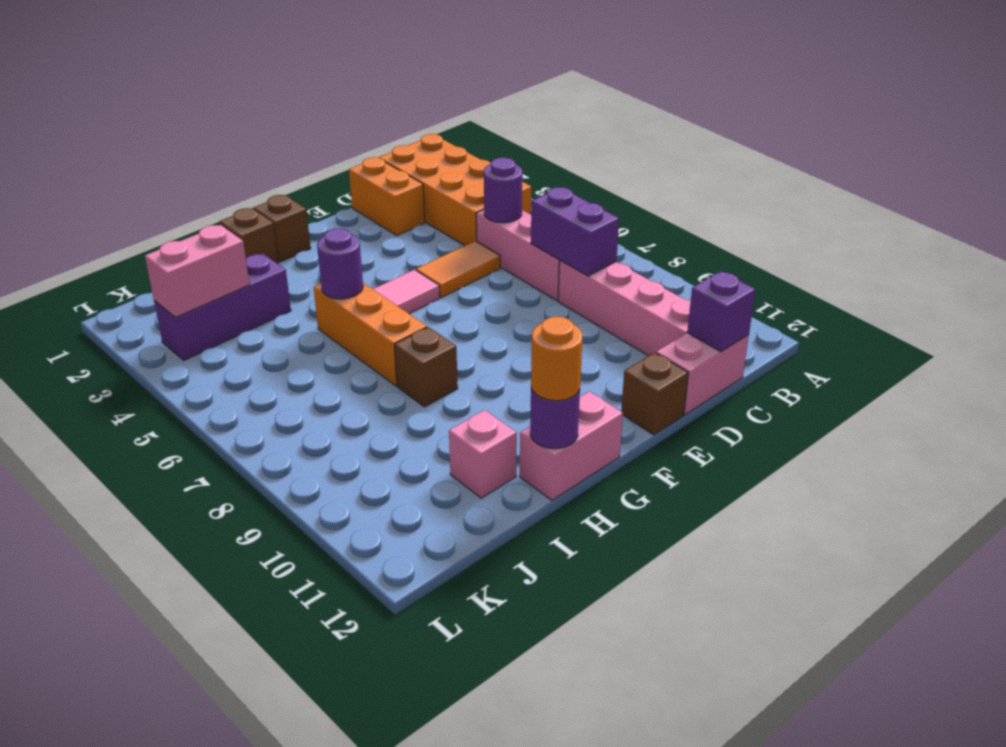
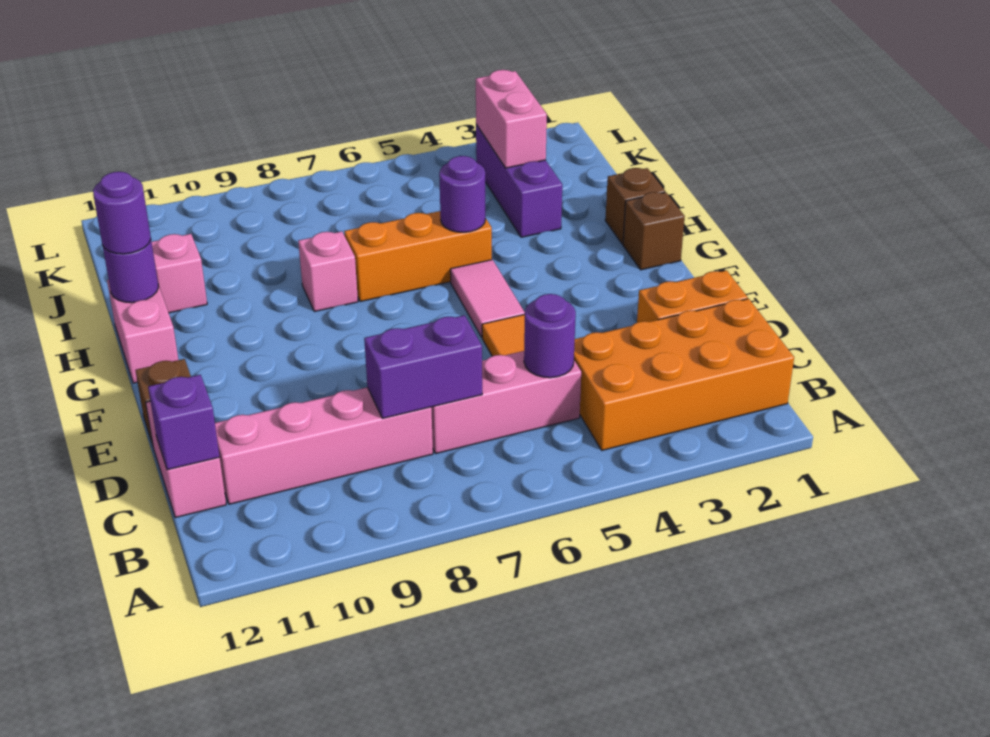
brown 1x1 brick [394,327,458,407] -> pink 1x1 brick [298,231,358,312]
orange 1x1 round brick [531,317,582,401] -> purple 1x1 round brick [93,172,151,254]

